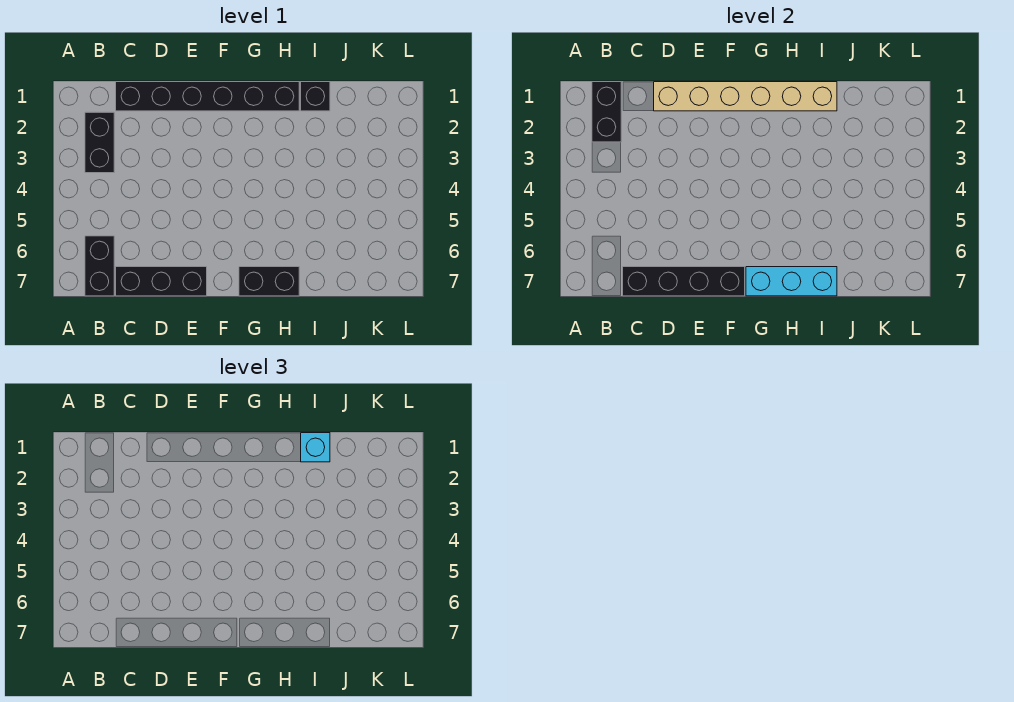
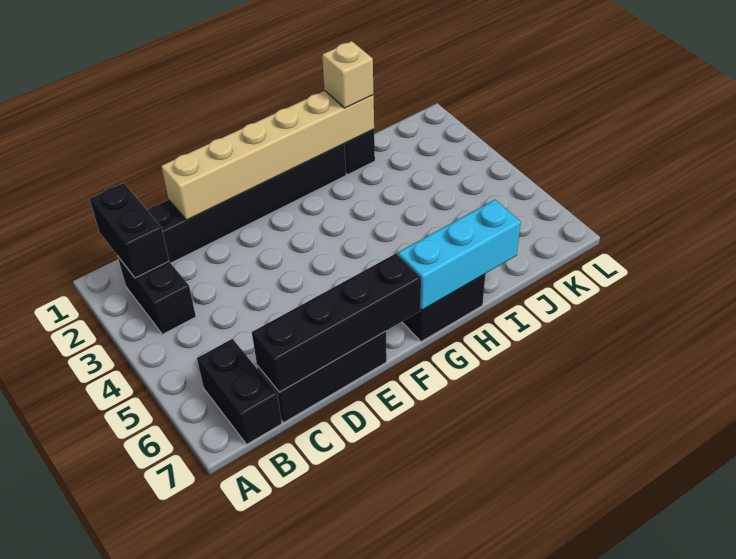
cyan 1x1 brick [301,433,330,462] -> tan 1x1 brick [322,41,374,108]

